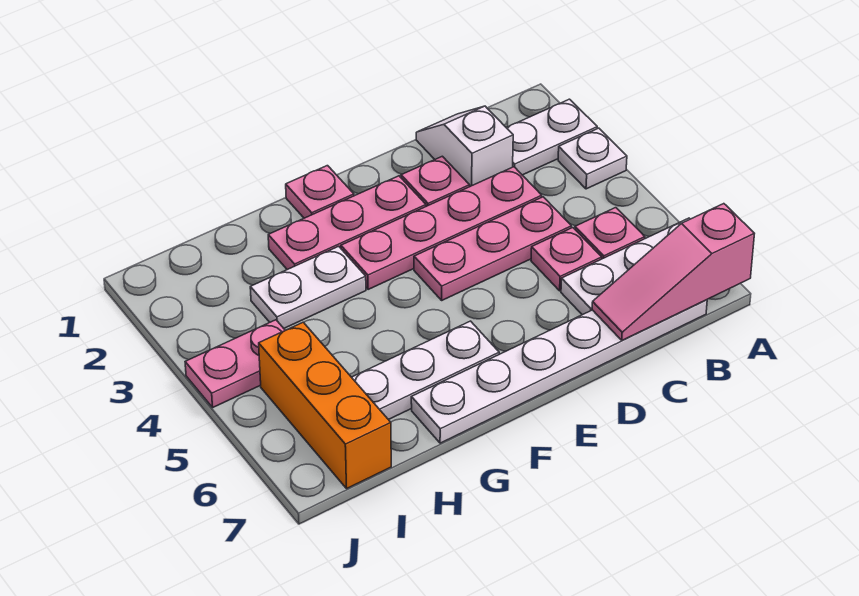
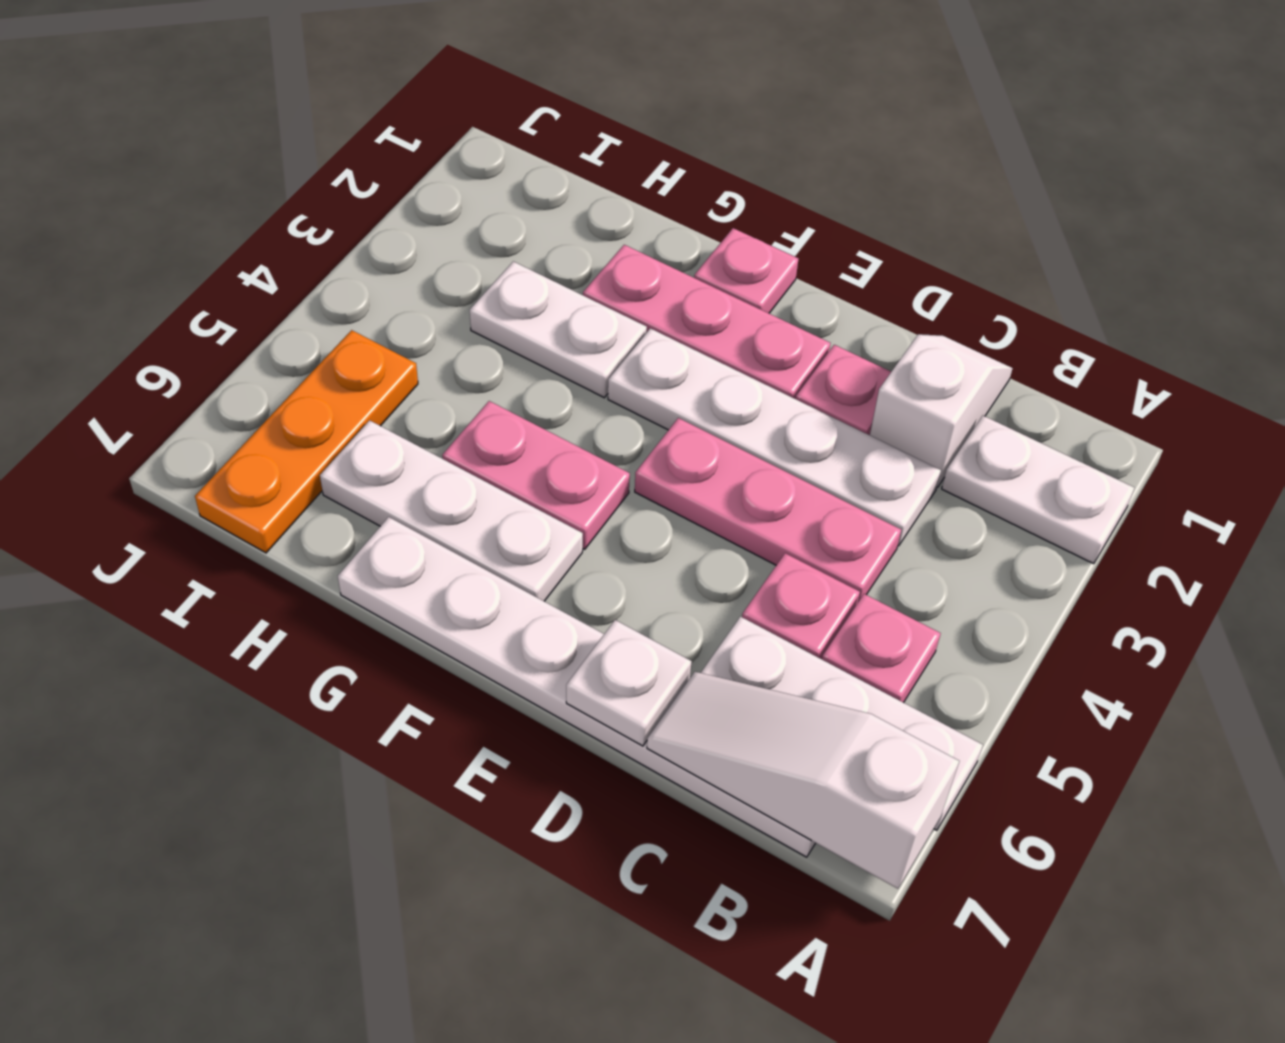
white 1x1 plate [558,128,627,189] -> white 1x1 plate moved to [566,620,692,746]
pink 1x3 slope [592,204,754,341] -> white 1x3 slope [647,672,959,889]
pink 1x4 plate [341,167,542,290] -> white 1x4 plate [608,328,941,546]
pink 1x2 plate [185,320,285,407] -> pink 1x2 plate moved to [442,401,630,549]
orange 1x3 brick [259,322,391,488] -> orange 1x3 plate [195,330,418,553]

